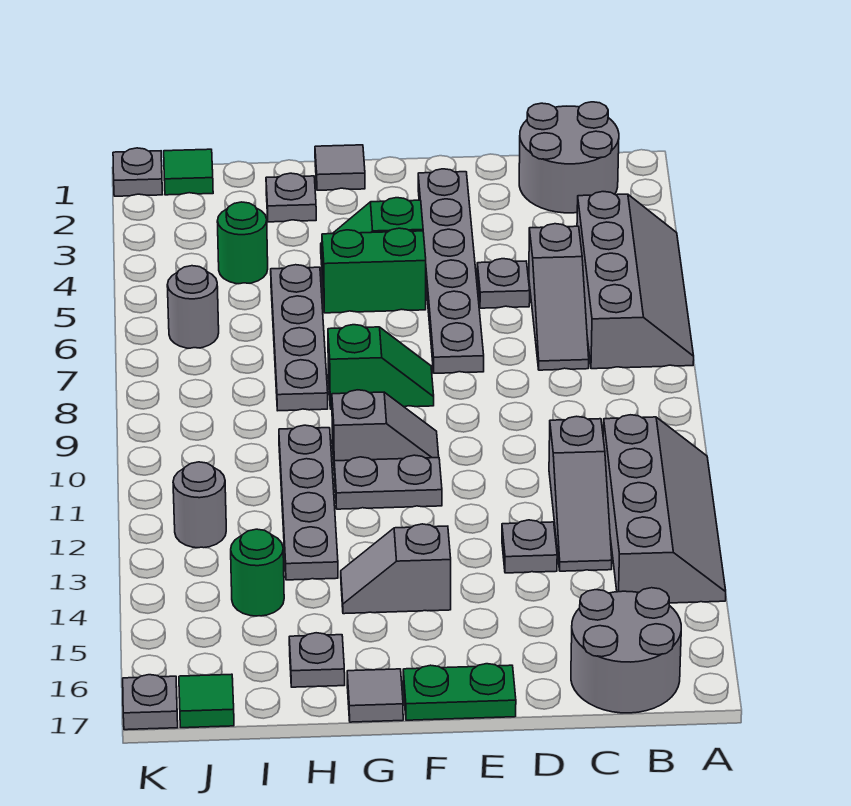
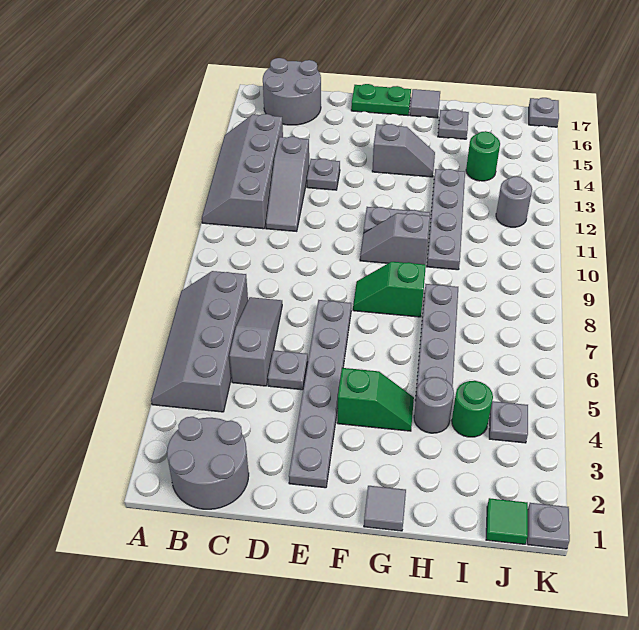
grey 1x3 slope [549,416,612,571] -> grey 1x3 slope turned to [266,137,309,231]
green 1x2 brick [322,228,426,313] -> none
grey 1x1 plate [266,173,316,222] -> grey 1x1 plate moved to [489,401,528,443]
grey 1x1 round brick [167,266,219,348] -> grey 1x1 round brick moved to [414,377,454,433]
green 1x1 tile [179,674,234,728] -> none

